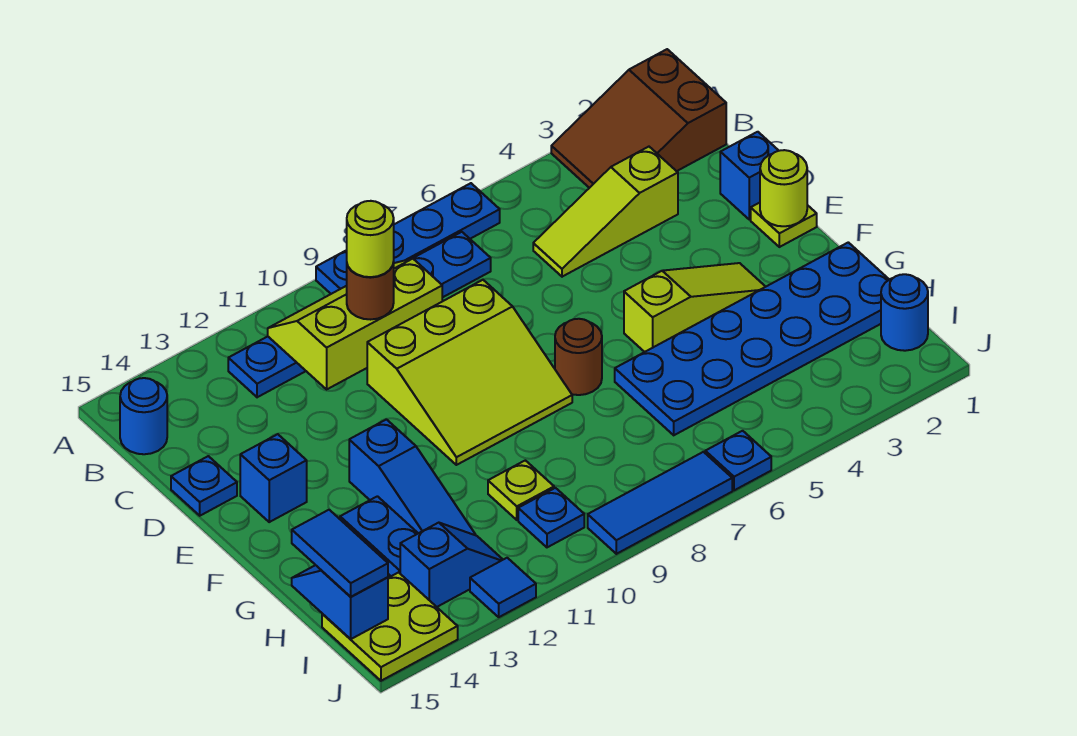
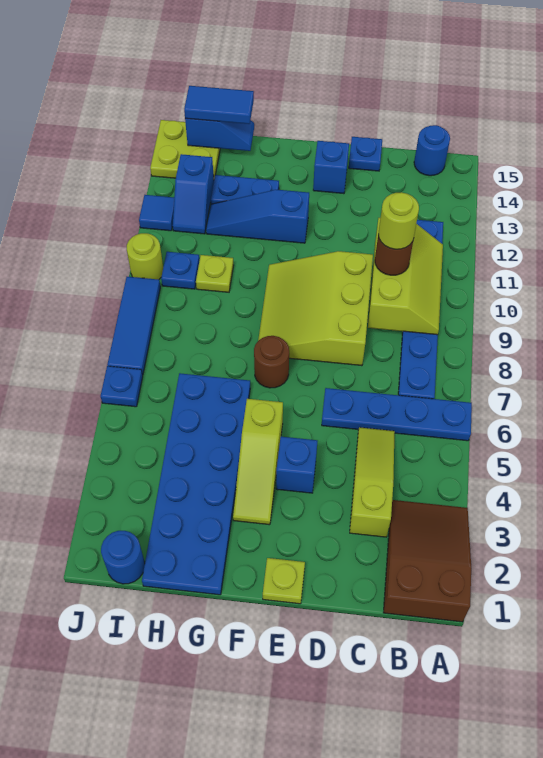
blue 1x4 plate [316,183,500,294] -> blue 1x4 plate turned to [322,388,472,441]
blue 1x1 brick [720,132,779,219] -> blue 1x1 brick moved to [276,437,317,493]
lime 1x1 round brick [760,150,807,226] -> lime 1x1 round brick moved to [127,233,163,280]

